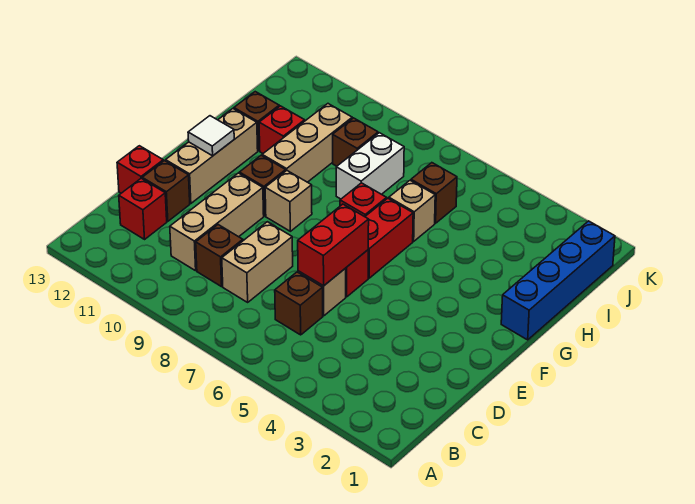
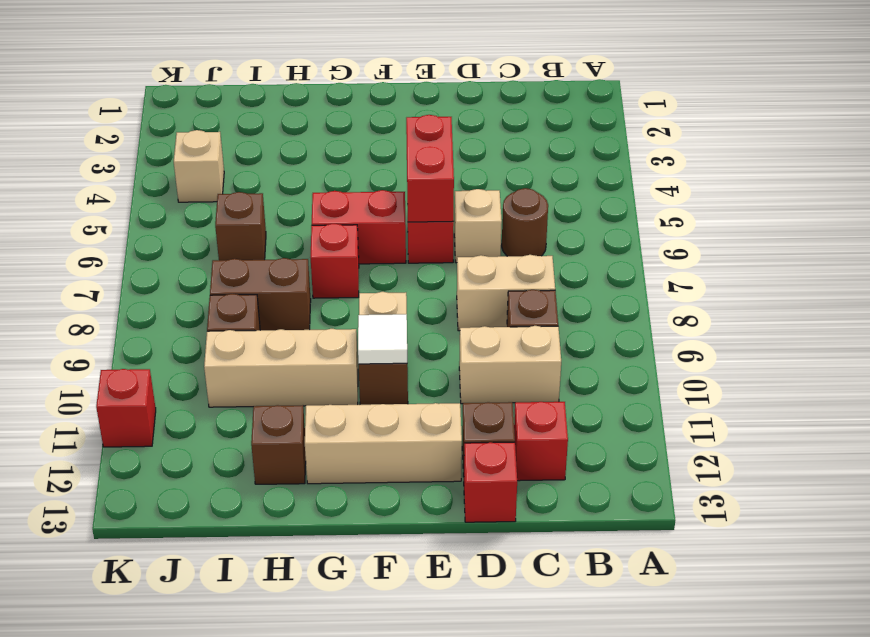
brown 1x1 brick [275,272,323,335] -> brown 1x1 round brick [502,188,548,256]
tan 1x3 brick [170,173,264,271] -> tan 1x2 brick [459,326,561,404]
red 1x2 brick [298,204,369,286] -> red 1x2 brick turned to [406,115,454,222]
white 1x1 tile [188,116,234,156] -> white 1x1 tile moved to [358,314,407,364]
blue 1x4 brick [501,221,615,340] -> none
tan 1x1 brick [389,180,435,241] -> tan 1x1 brick moved to [174,130,224,202]
white 1x2 brick [336,133,404,199] -> brown 1x2 brick [210,258,311,330]
red 1x1 brick [259,106,305,153] -> red 1x1 brick moved to [96,369,156,447]

